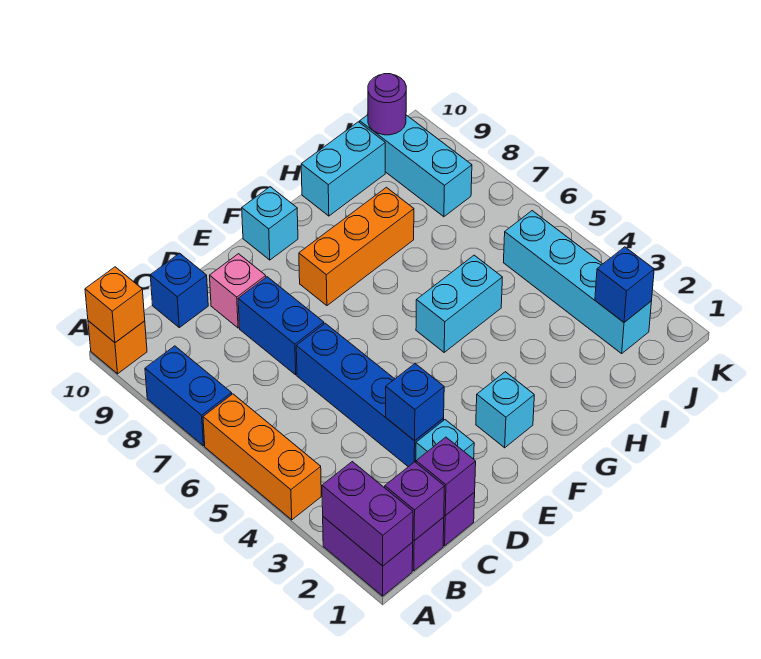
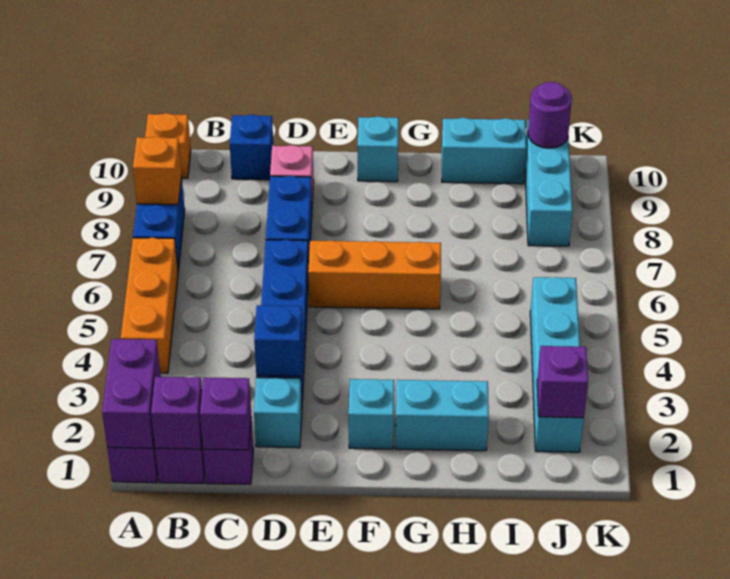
orange 1x1 brick [85,267,145,342] -> orange 1x1 brick moved to [133,137,182,204]
orange 1x3 brick [299,187,414,306] -> orange 1x3 brick moved to [308,240,441,309]
cyan 1x2 brick [416,255,502,352] -> cyan 1x2 brick moved to [395,380,489,451]
blue 1x1 brick [595,247,654,322] -> purple 1x1 brick [537,346,588,418]

